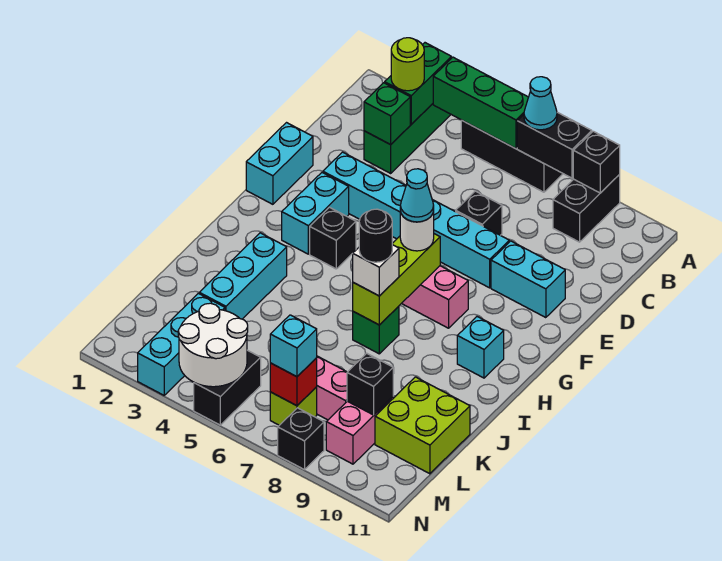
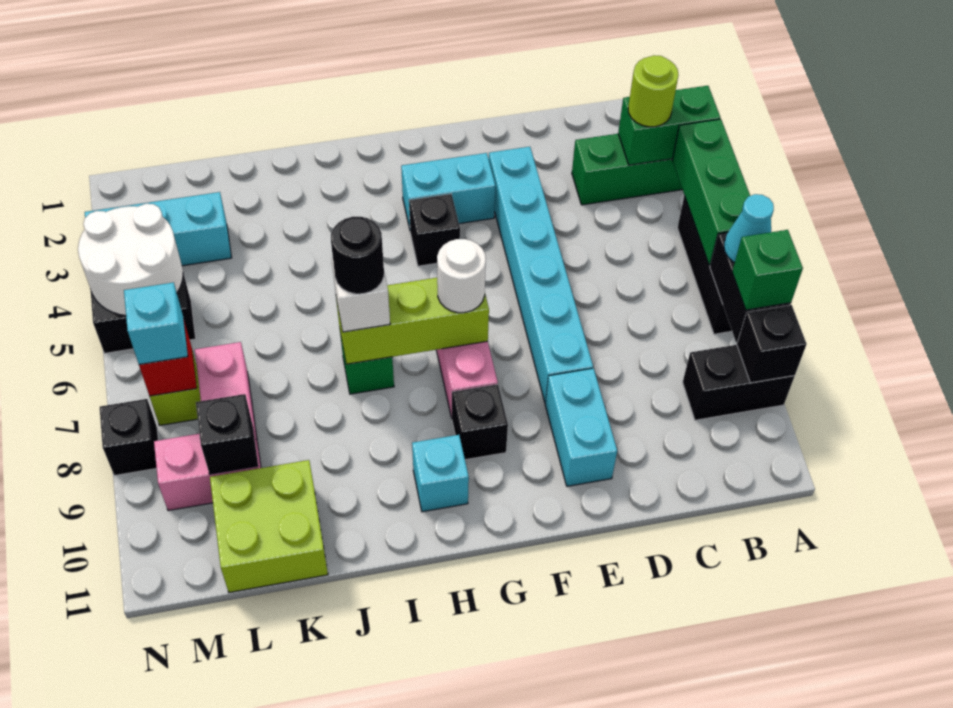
green 1x1 brick [364,83,410,145] -> green 1x1 brick moved to [732,230,803,310]
black 1x1 brick [456,191,502,235] -> black 1x1 brick moved to [452,384,508,460]
cyan 1x2 brick [246,123,313,204] -> none
cyan 1x1 cone [400,169,434,222] -> none
cyan 1x3 brick [199,233,287,319] -> none

